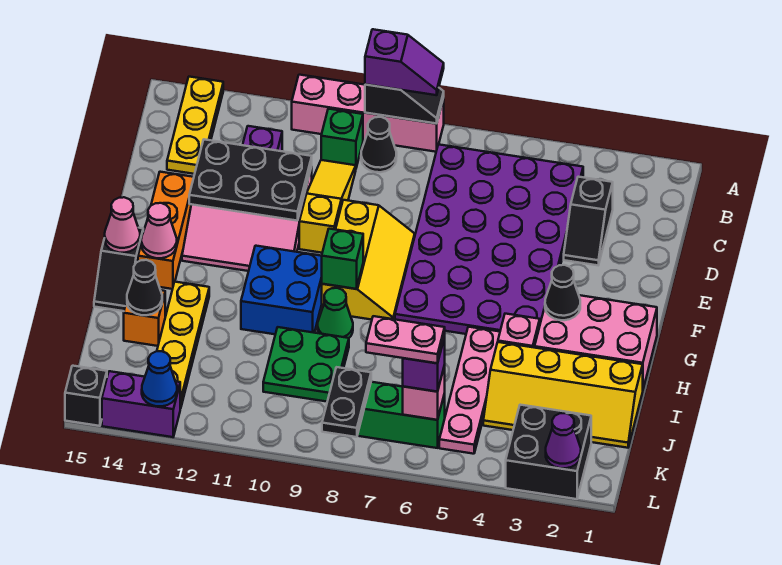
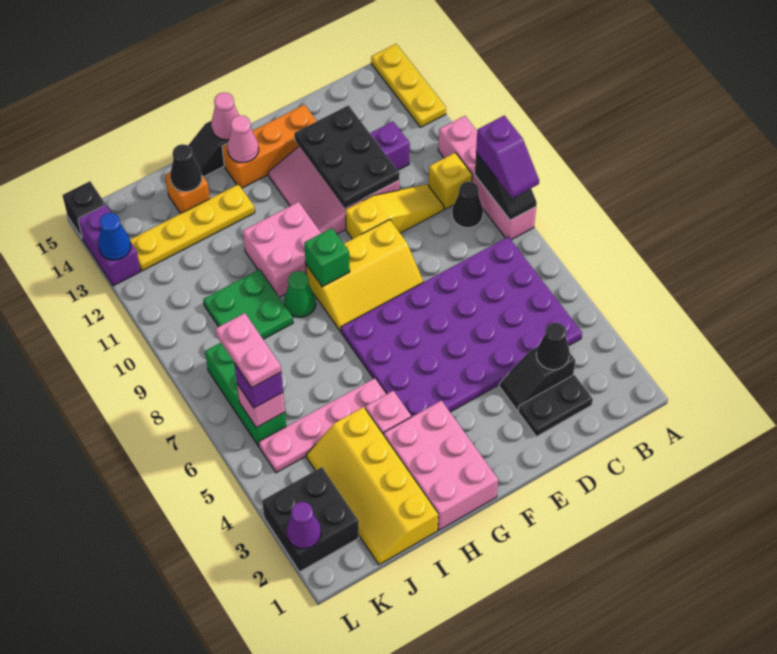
yellow 1x3 plate [167,77,223,174] -> yellow 1x3 plate turned to [371,44,446,127]
green 1x1 brick [321,109,363,168] -> yellow 1x1 brick [429,153,472,209]
black 1x1 cone [545,265,580,320] -> black 1x1 cone moved to [536,323,570,370]
blue 2x2 brick [241,246,322,334] -> pink 2x2 brick [243,202,321,297]
black 1x2 plate [322,367,371,437] -> black 1x2 plate moved to [518,375,593,437]

